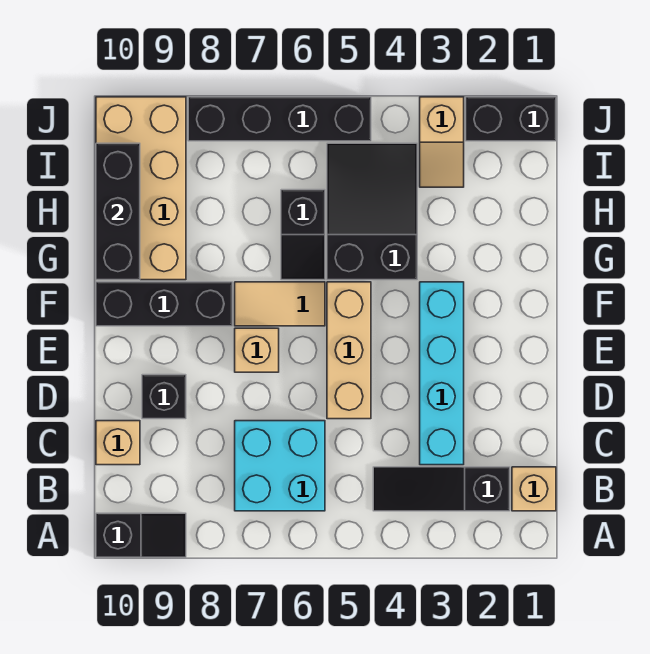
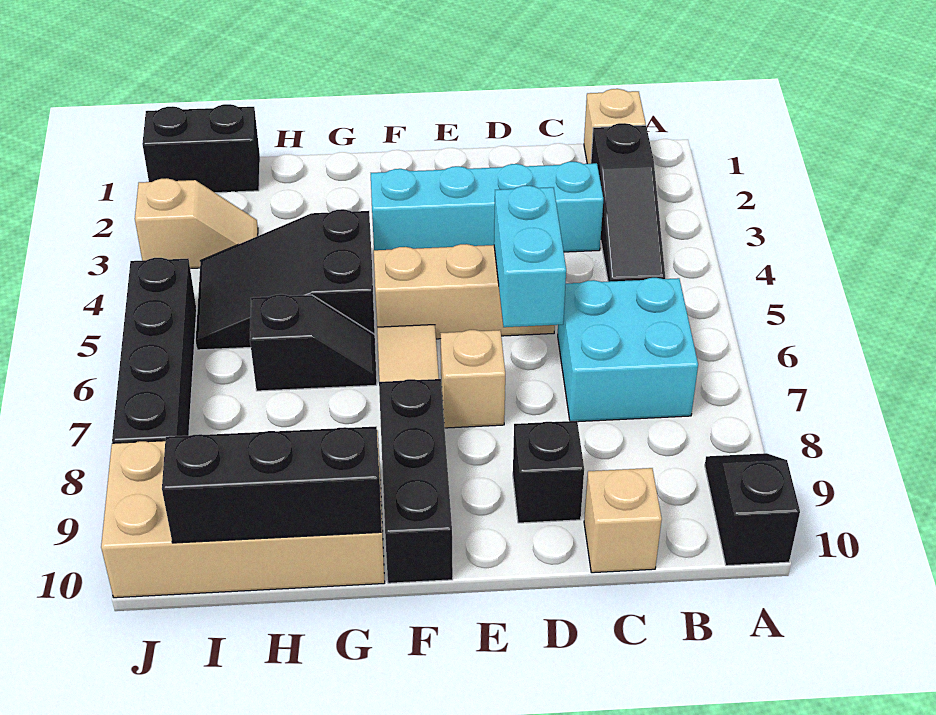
none -> cyan 1x2 brick [494,186,566,327]
black 1x2 brick [466,97,556,141] -> black 1x2 brick turned to [142,104,260,193]

